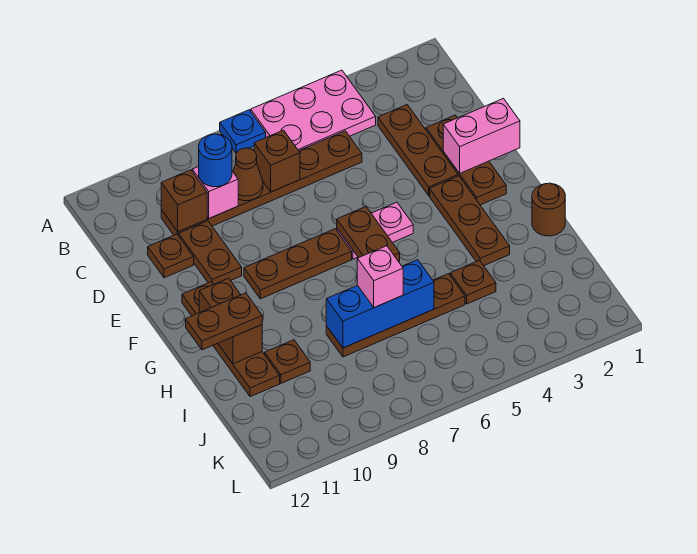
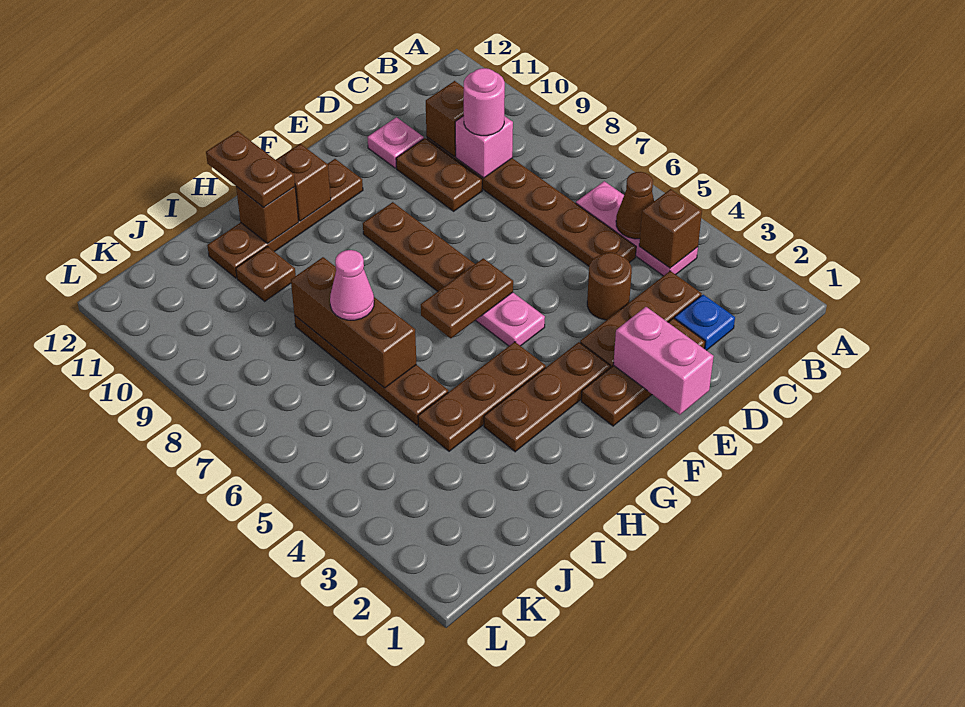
pink 2x3 plate [251,70,376,151] -> pink 1x3 plate [576,181,698,276]
blue 1x1 plate [220,110,266,153] -> blue 1x1 plate moved to [675,295,735,350]
brown 1x1 brick [254,130,300,192] -> brown 1x1 brick moved to [639,189,702,268]
brown 1x1 cone [233,148,263,201] -> brown 1x1 cone moved to [616,172,654,239]
blue 1x1 round brick [199,134,232,187] -> pink 1x1 round brick [464,68,505,136]
brown 1x2 plate [179,221,242,284] -> brown 1x2 plate turned to [396,138,482,211]
brown 1x1 plate [148,234,194,278] -> pink 1x1 plate [367,117,424,168]
brown 1x1 round brick [532,183,565,236] -> brown 1x1 round brick moved to [587,253,632,320]
brown 1x1 plate [450,260,496,304] -> brown 1x3 plate [418,342,546,451]
blue 1x3 brick [326,260,434,348] -> brown 1x3 brick [291,257,416,388]
pink 1x1 brick [357,246,403,308] -> pink 1x1 cone [330,250,374,320]

